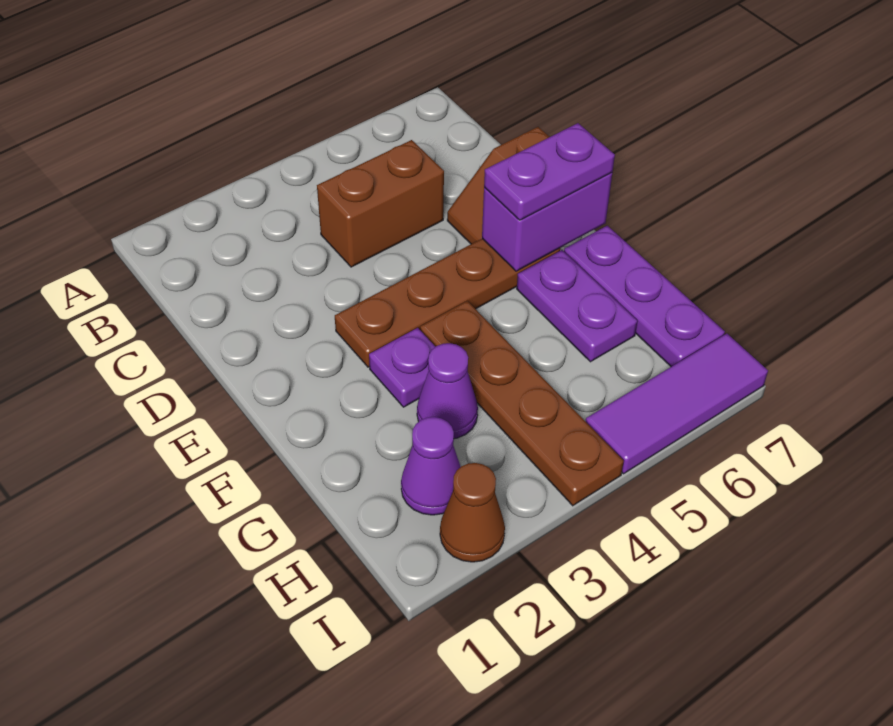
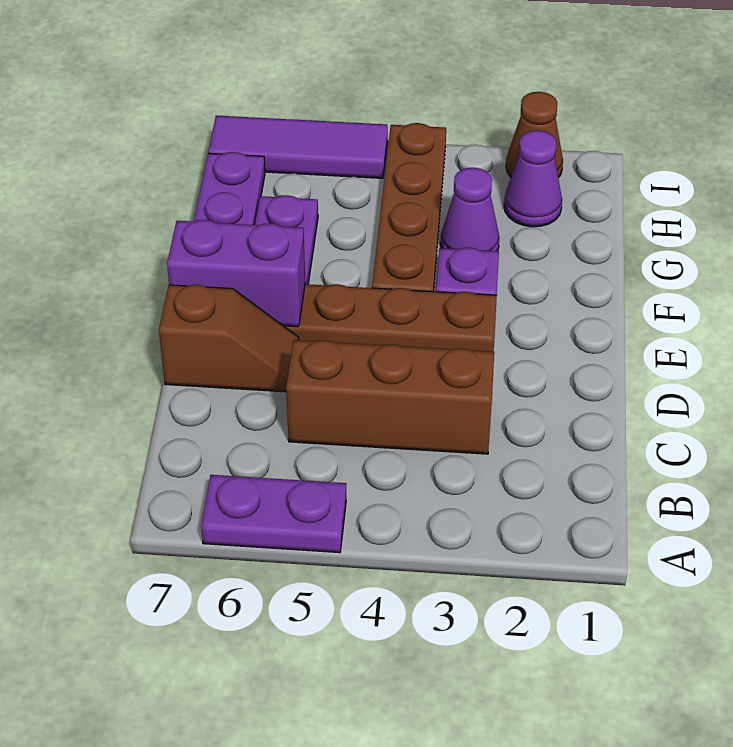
brown 1x2 brick [317,140,444,267] -> brown 1x3 brick [286,340,494,454]
purple 1x2 plate [484,123,615,220] -> purple 1x2 plate moved to [201,475,346,553]

